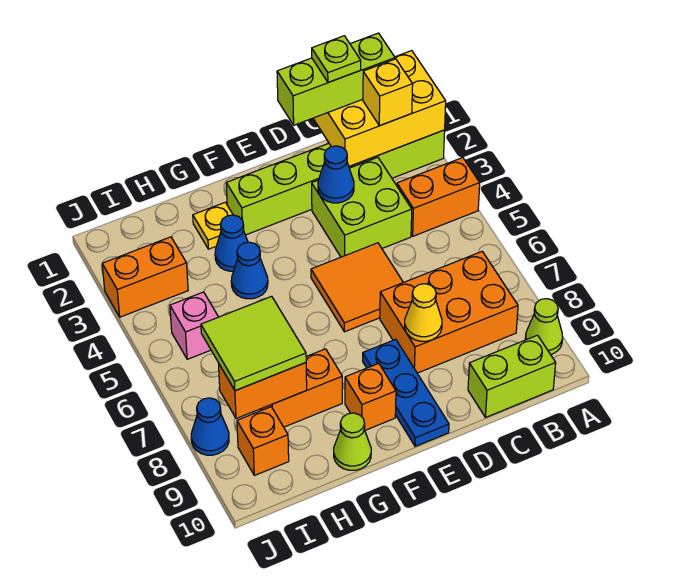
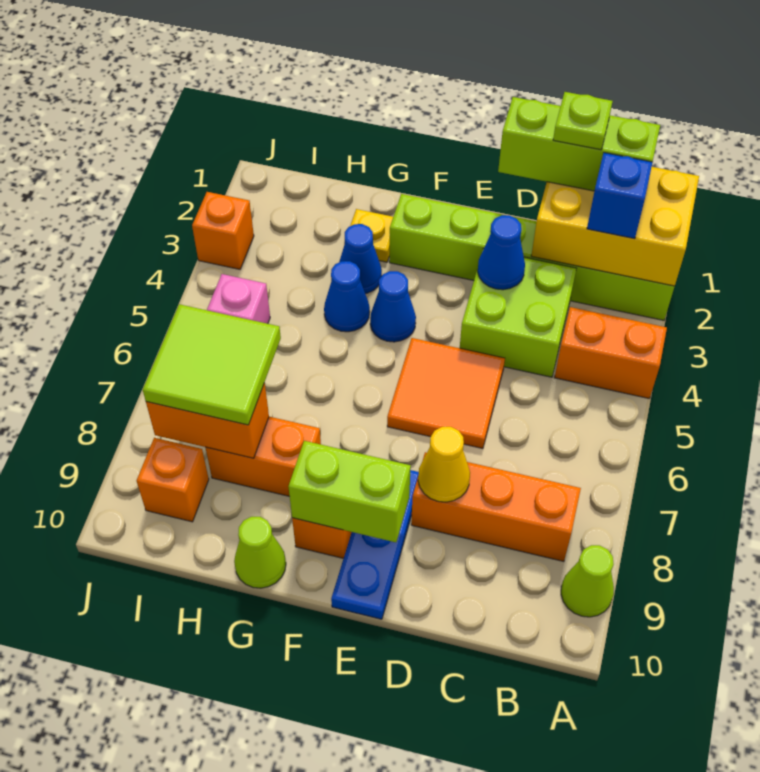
yellow 1x1 brick [363,59,413,126] -> blue 1x1 brick [587,153,652,239]
orange 2x3 brick [380,252,518,373] -> orange 1x3 brick [411,452,581,561]
lime 1x2 brick [468,335,556,417] -> lime 1x2 brick moved to [288,441,411,542]
orange 1x2 brick [102,237,188,317] -> orange 1x1 brick [192,192,254,269]
blue 1x1 cone [191,398,229,455] -> blue 1x1 cone moved to [370,271,416,342]

